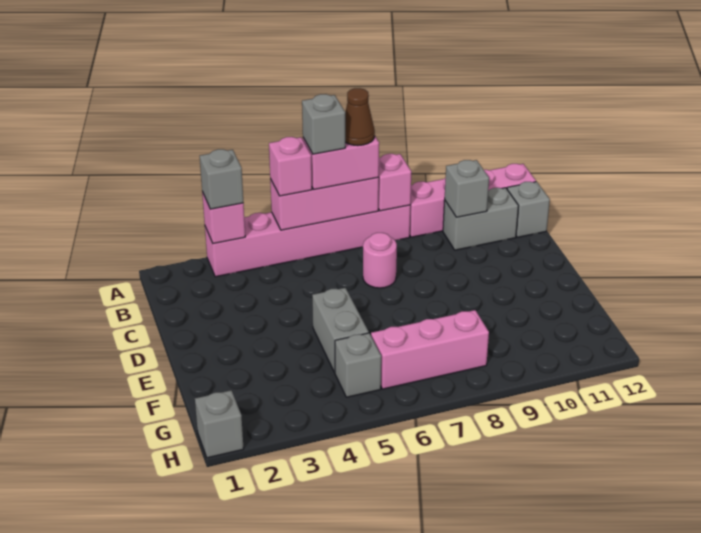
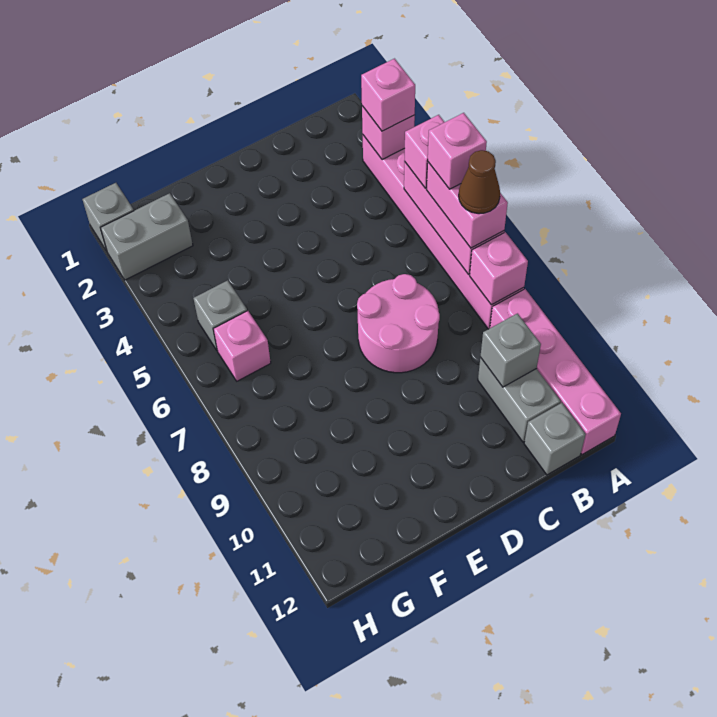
grey 1x1 brick [200,149,243,209] -> pink 1x1 brick [361,59,415,131]
grey 1x1 brick [302,94,345,154] -> pink 1x1 brick [428,113,487,189]
pink 1x1 round brick [363,233,397,288] -> pink 2x2 round brick [357,274,440,373]
grey 1x2 brick [312,288,369,372] -> grey 1x2 brick moved to [101,193,193,280]
pink 1x3 brick [371,310,489,389] -> pink 1x1 brick [213,311,271,381]

